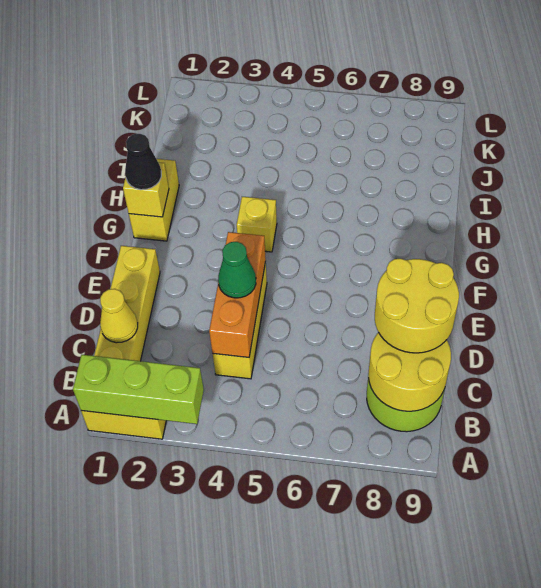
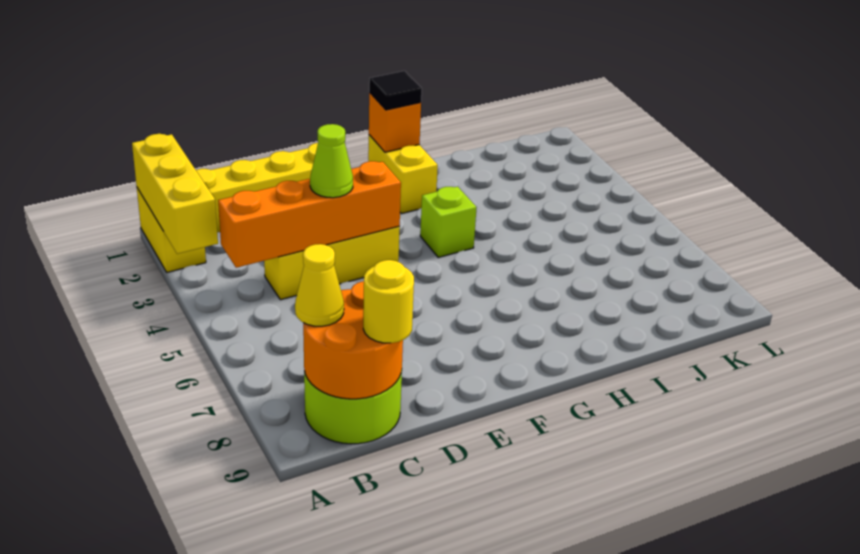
lime 1x3 brick [73,355,204,424] -> yellow 1x3 brick [132,134,218,254]
yellow 2x2 round brick [369,332,451,411] -> orange 2x2 round brick [303,281,403,399]
yellow 1x1 cone [100,289,138,343] -> yellow 1x1 cone moved to [295,244,344,326]
orange 1x3 brick [209,232,266,357] -> orange 1x4 brick [218,161,401,268]
yellow 2x2 round brick [375,258,459,353] -> yellow 1x1 round brick [363,260,414,343]
green 1x1 cone [218,242,256,298] -> lime 1x1 cone [310,124,353,198]
yellow 1x2 brick [129,159,179,241] -> yellow 1x2 brick turned to [368,135,438,214]
yellow 1x1 brick [123,162,169,217] -> orange 1x1 brick [369,93,421,152]
black 1x1 cone [125,134,161,190] -> black 1x1 tile [369,71,422,110]
yellow 1x1 brick [237,197,277,252] -> lime 1x1 brick [420,186,477,257]

